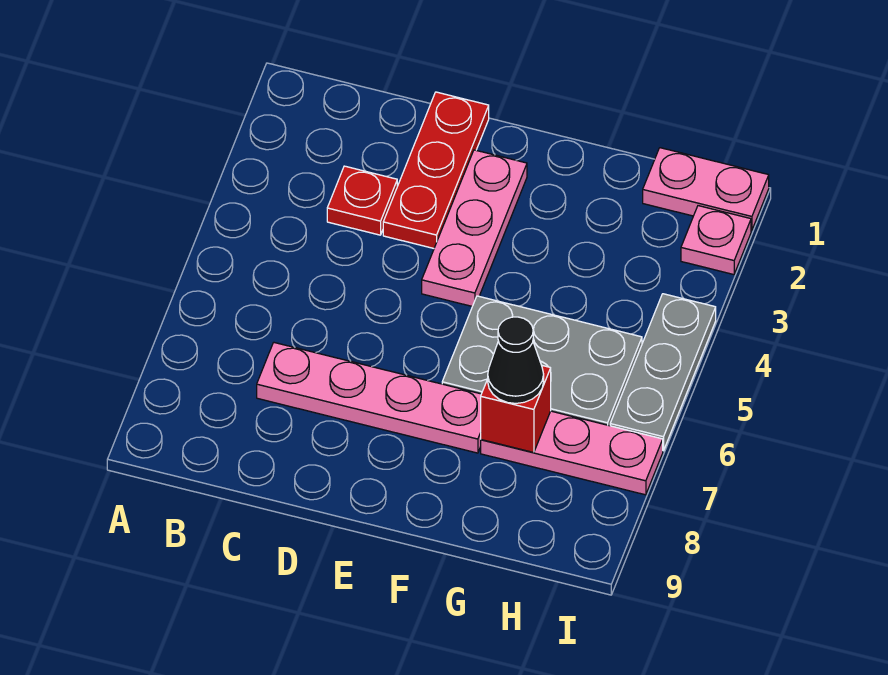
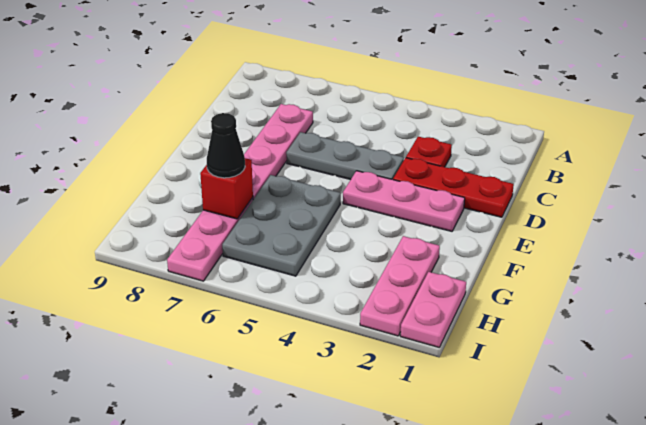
pink 1x1 plate [681,206,751,275] -> pink 1x3 plate [360,236,440,336]
grey 1x3 plate [610,294,716,451] -> grey 1x3 plate moved to [286,132,404,180]

